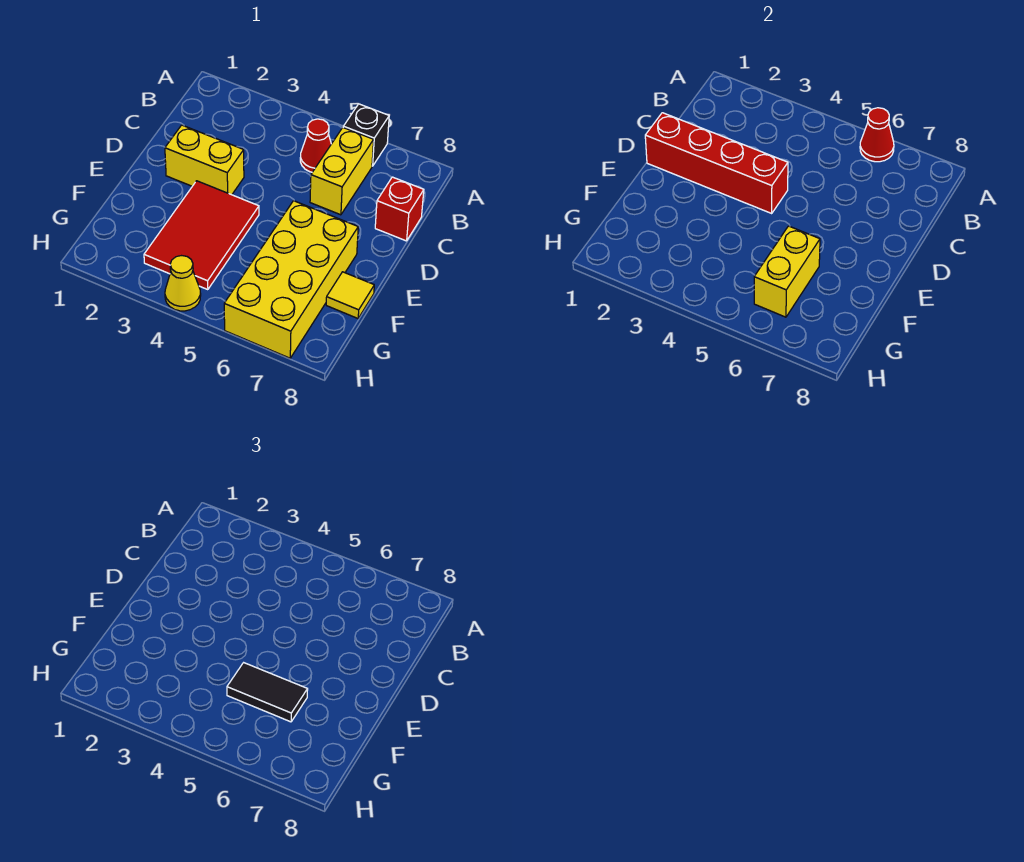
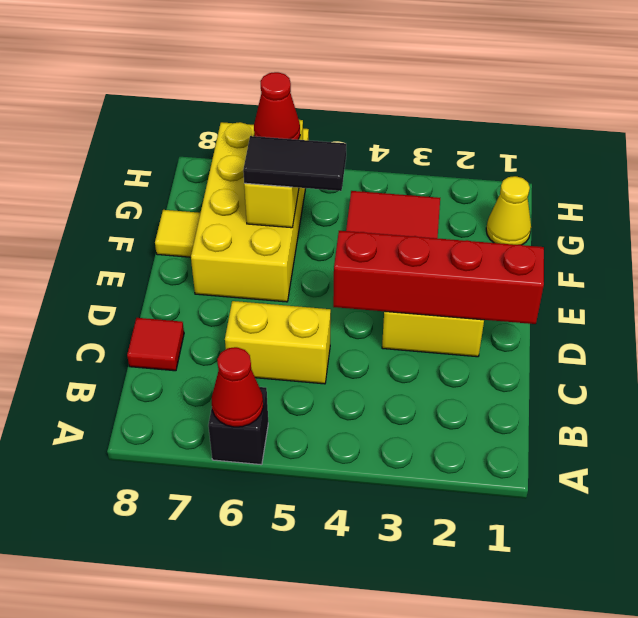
red 1x1 cone [300,119,331,172] -> red 1x1 cone moved to [254,72,300,140]
yellow 1x2 brick [310,128,374,215] -> yellow 1x2 brick turned to [225,301,331,384]
red 1x1 brick [375,177,424,241] -> red 1x1 tile [127,318,184,371]
yellow 1x1 cone [165,256,201,311] -> yellow 1x1 cone moved to [486,176,531,245]

